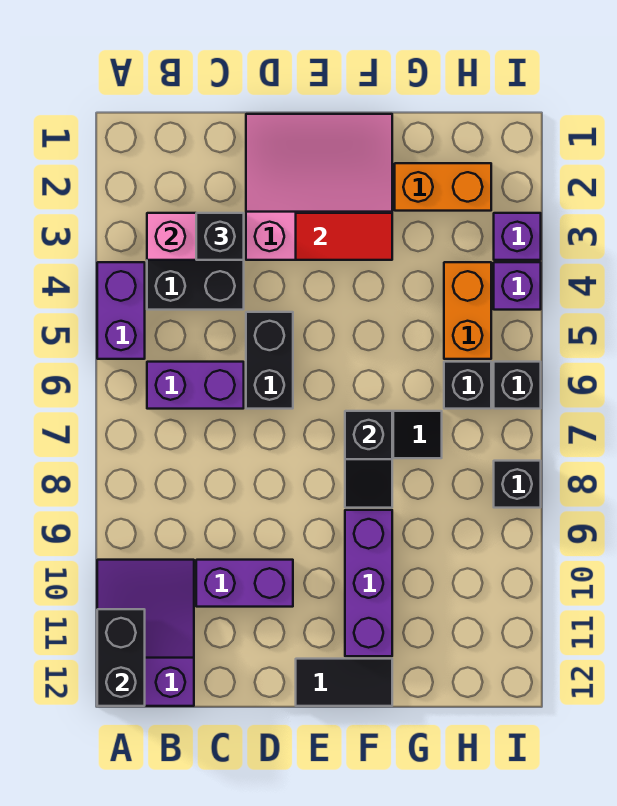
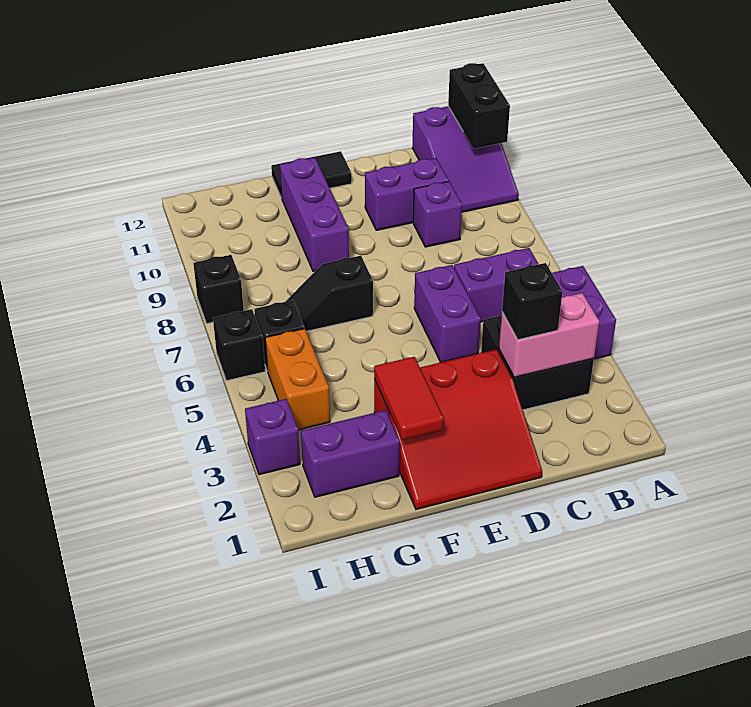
pink 3x3 slope [246,114,392,260] -> red 3x3 slope [374,349,542,509]
black 1x2 brick [246,312,293,409] -> purple 1x2 brick [414,265,481,362]
red 1x2 tile [296,213,392,260] -> red 1x2 tile turned to [374,357,444,440]
black 1x2 slope [345,411,392,508] -> none
orange 1x2 brick [395,163,491,211] -> purple 1x2 brick [301,410,400,497]
purple 1x1 brick [494,262,541,310] -> purple 1x1 brick moved to [413,181,462,247]

